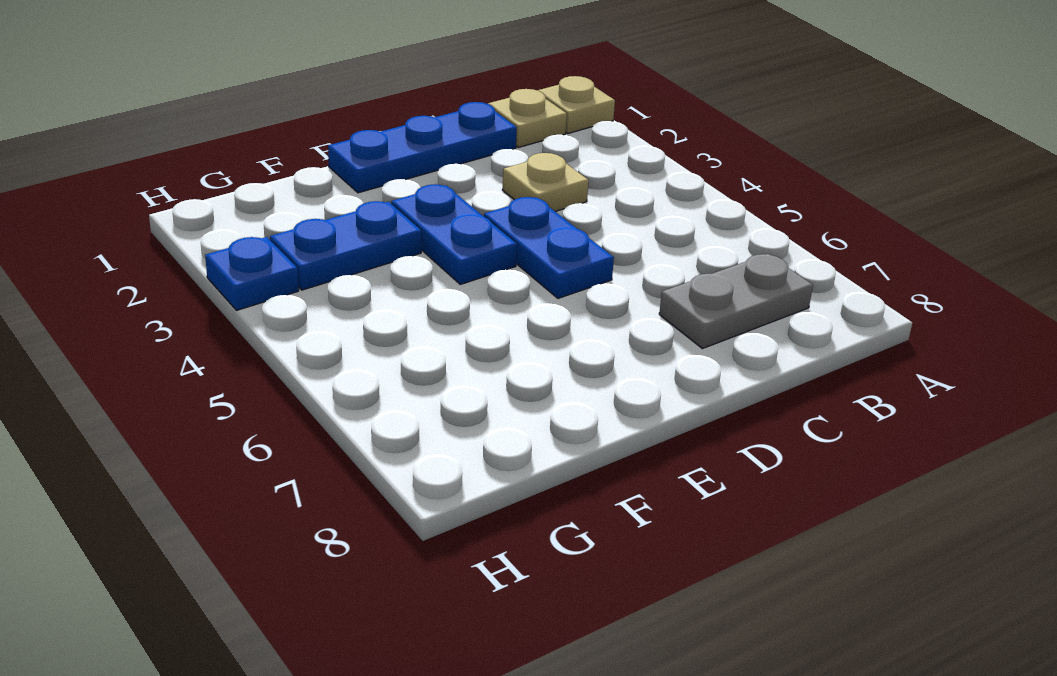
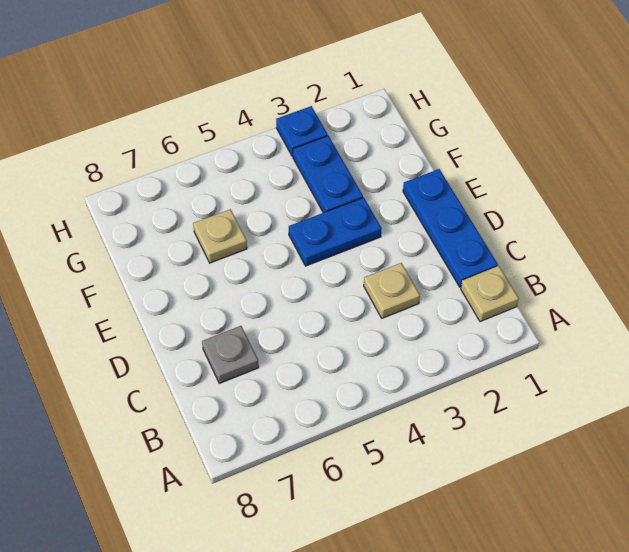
tan 1x1 plate [538,76,615,133] -> tan 1x1 plate moved to [193,209,247,263]
grey 1x2 plate [659,254,813,349] -> grey 1x1 plate [202,326,259,383]
blue 1x2 plate [484,197,614,298] -> none

